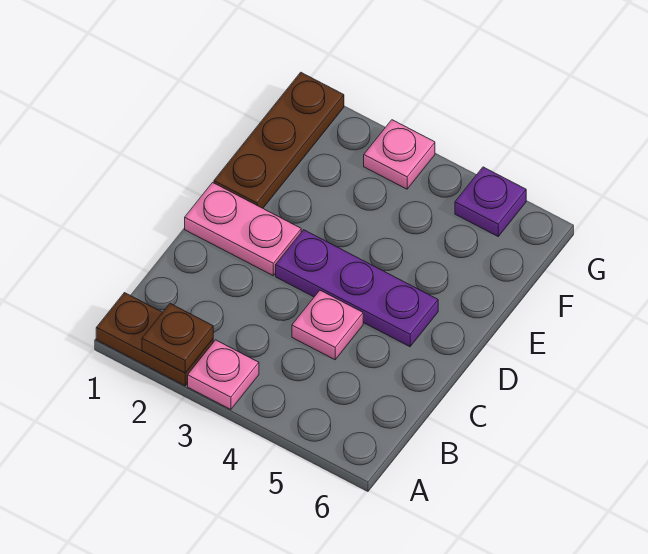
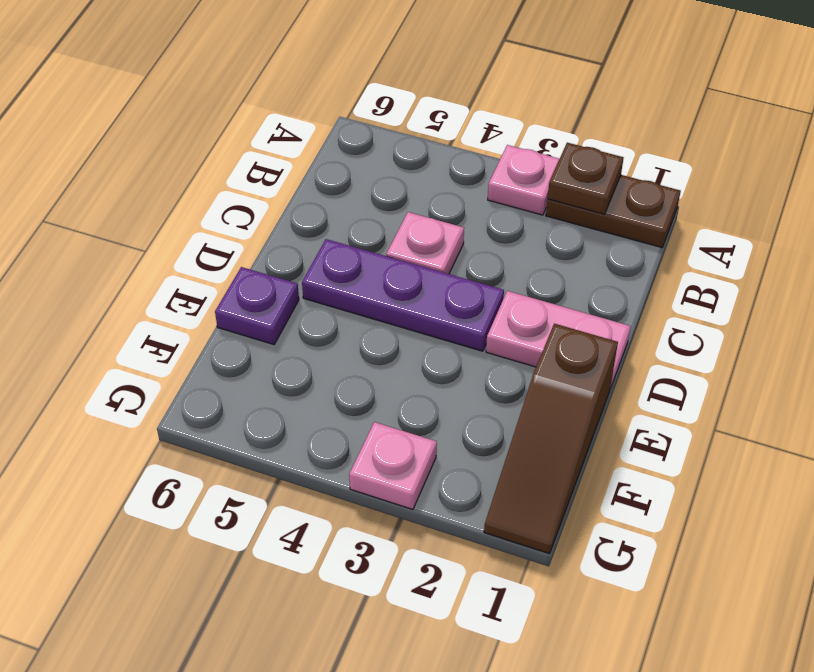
brown 1x3 plate [214,72,344,208] -> brown 1x3 slope [484,324,618,554]
purple 1x1 plate [455,167,526,236] -> purple 1x1 plate moved to [215,267,299,345]

